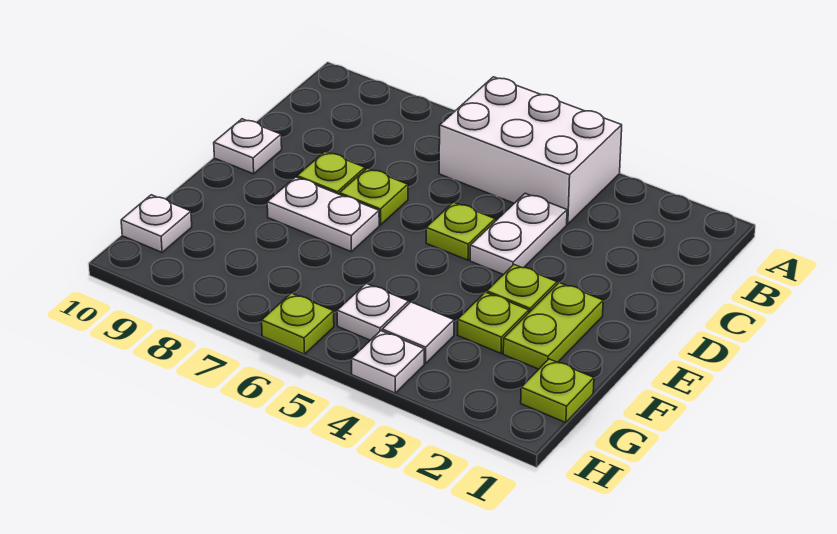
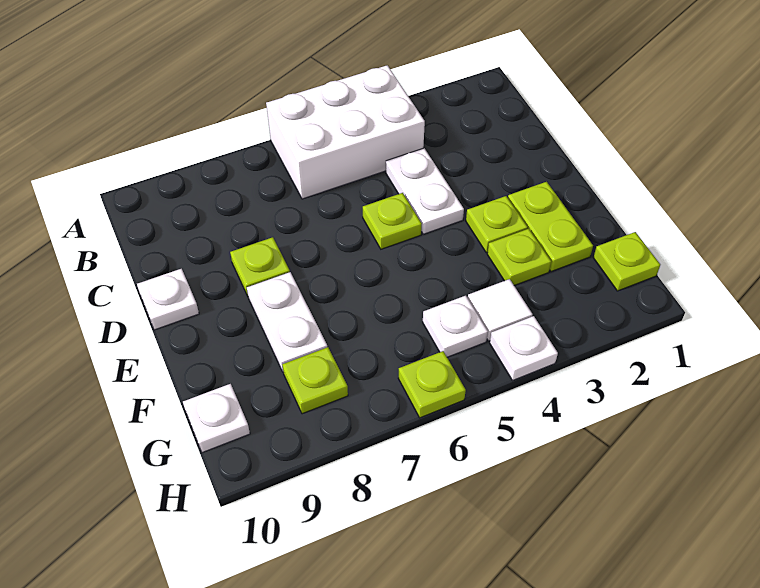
lime 1x1 plate [340,168,408,225] -> lime 1x1 plate moved to [282,347,348,414]
white 1x2 plate [267,177,379,252] -> white 1x2 plate turned to [247,272,327,371]

